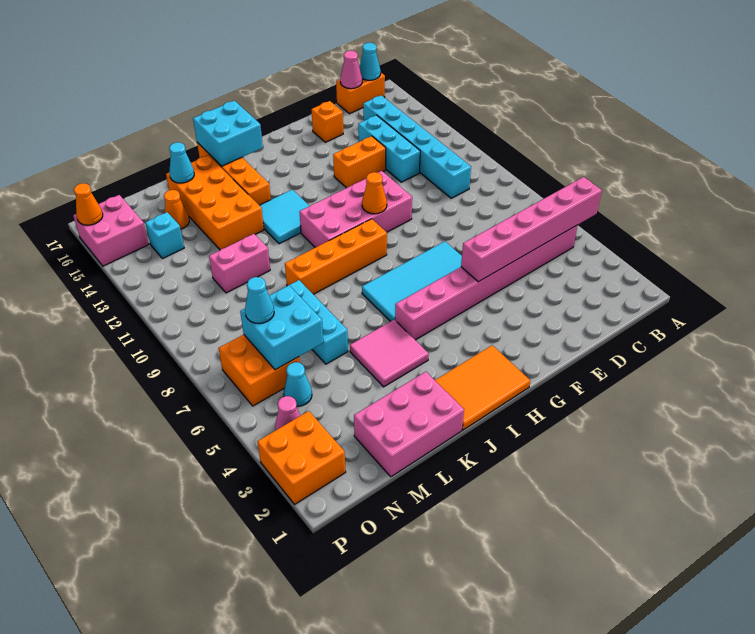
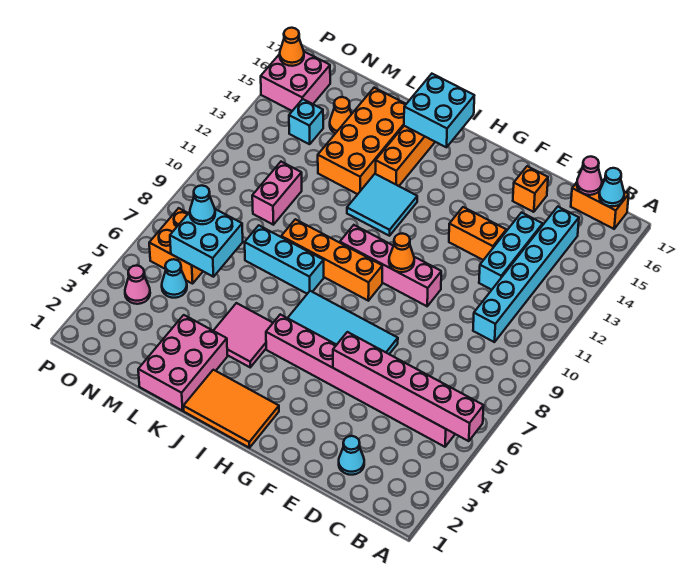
pink 2x4 brick [300,171,412,248] -> pink 1x4 brick [340,225,441,306]
pink 2x3 brick [354,372,464,477] -> pink 2x3 brick turned to [138,315,228,411]
cyan 1x3 brick [289,280,348,364] -> cyan 1x3 brick turned to [245,225,324,294]
pink 1x2 brick [209,234,270,293] -> pink 1x2 brick turned to [252,162,302,225]
cyan 1x1 cone [169,142,194,183] -> cyan 1x1 cone moved to [339,436,364,475]
orange 2x2 brick [258,411,346,504] -> none

